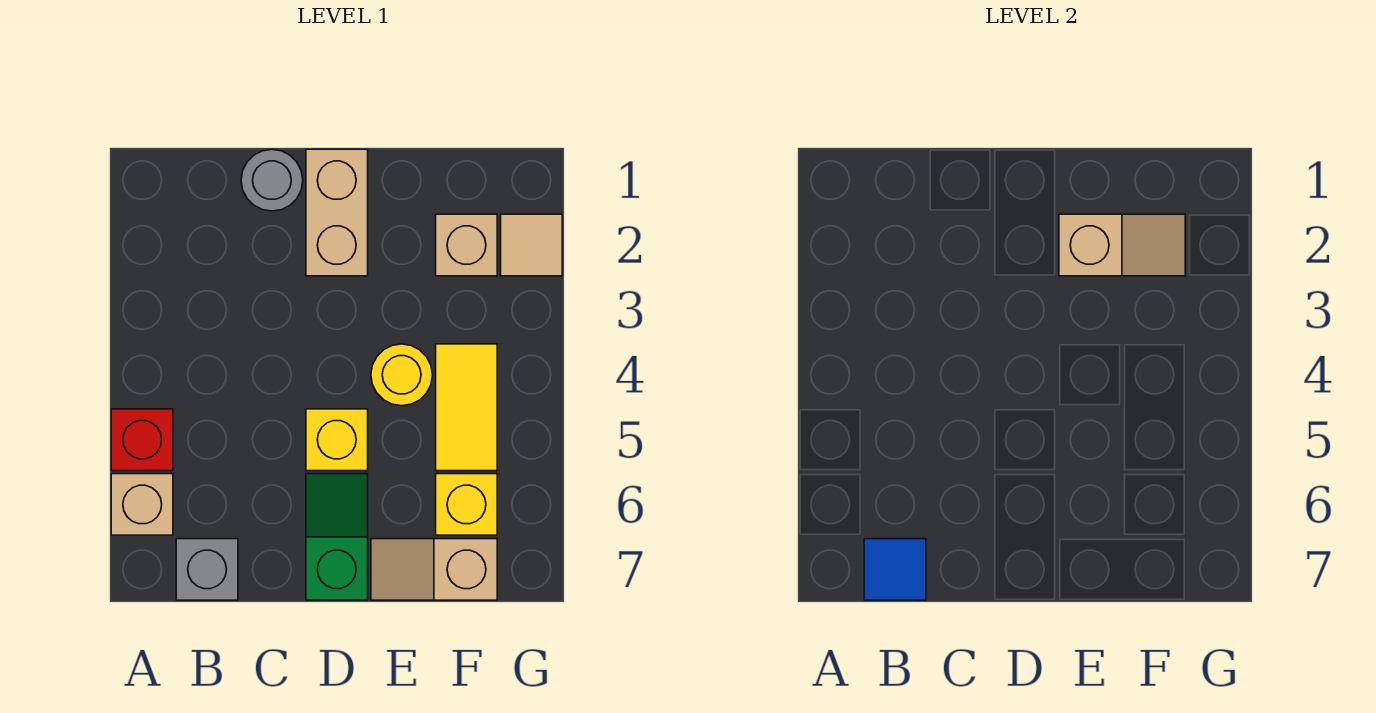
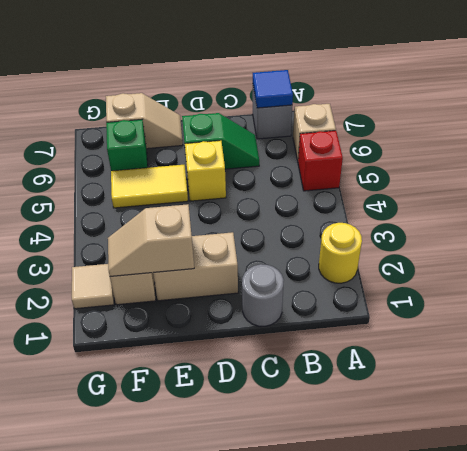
tan 1x2 brick [306,149,368,276] -> tan 1x2 brick turned to [153,232,238,301]
green 1x2 slope [306,474,368,600] -> green 1x2 slope turned to [182,113,259,169]
yellow 1x1 round brick [371,344,433,406] -> yellow 1x1 round brick moved to [319,223,362,283]
yellow 1x2 tile [436,344,497,471] -> yellow 1x2 tile turned to [111,165,188,208]
yellow 1x1 brick [436,474,497,535] -> green 1x1 brick [106,120,148,171]

